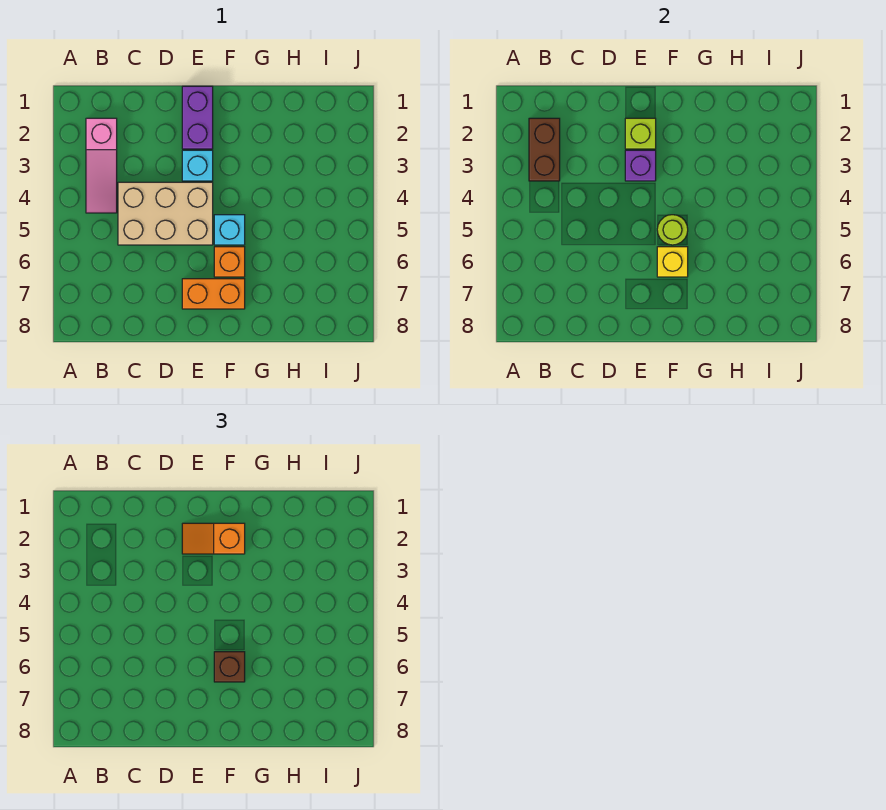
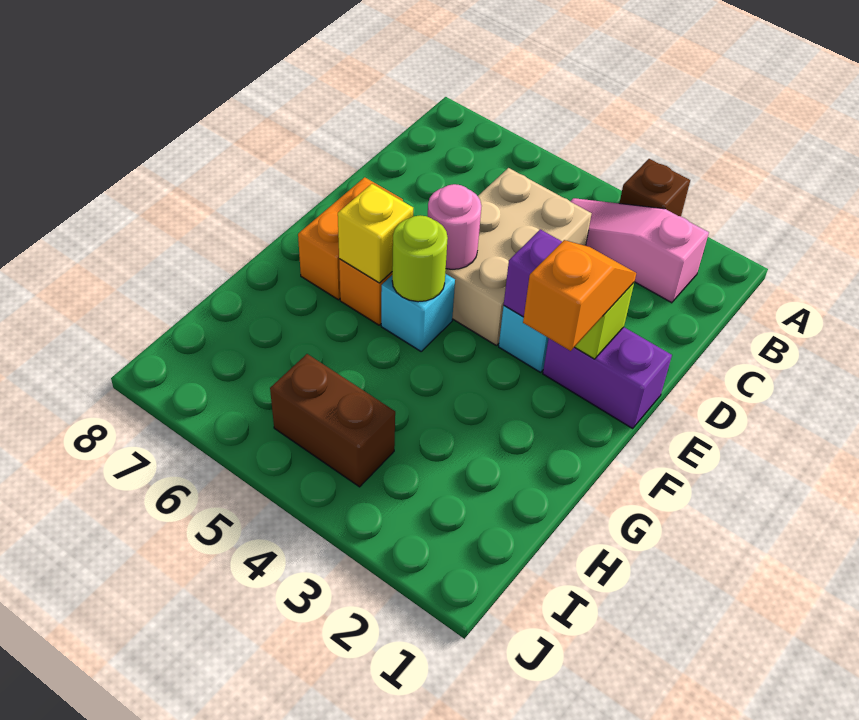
brown 1x2 brick [529,118,560,181] -> brown 1x2 brick moved to [270,354,395,487]
none -> pink 1x1 round brick [428,184,481,269]
brown 1x1 brick [214,652,245,682] -> brown 1x1 brick moved to [619,159,690,216]

